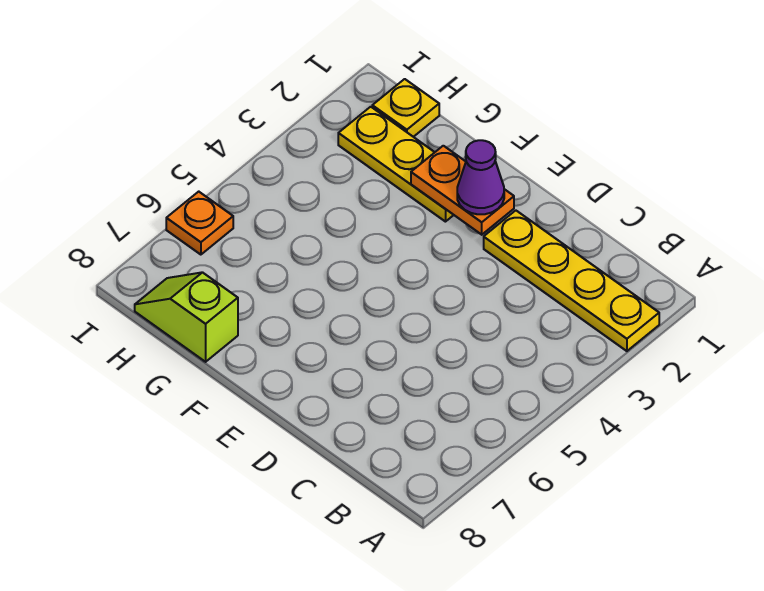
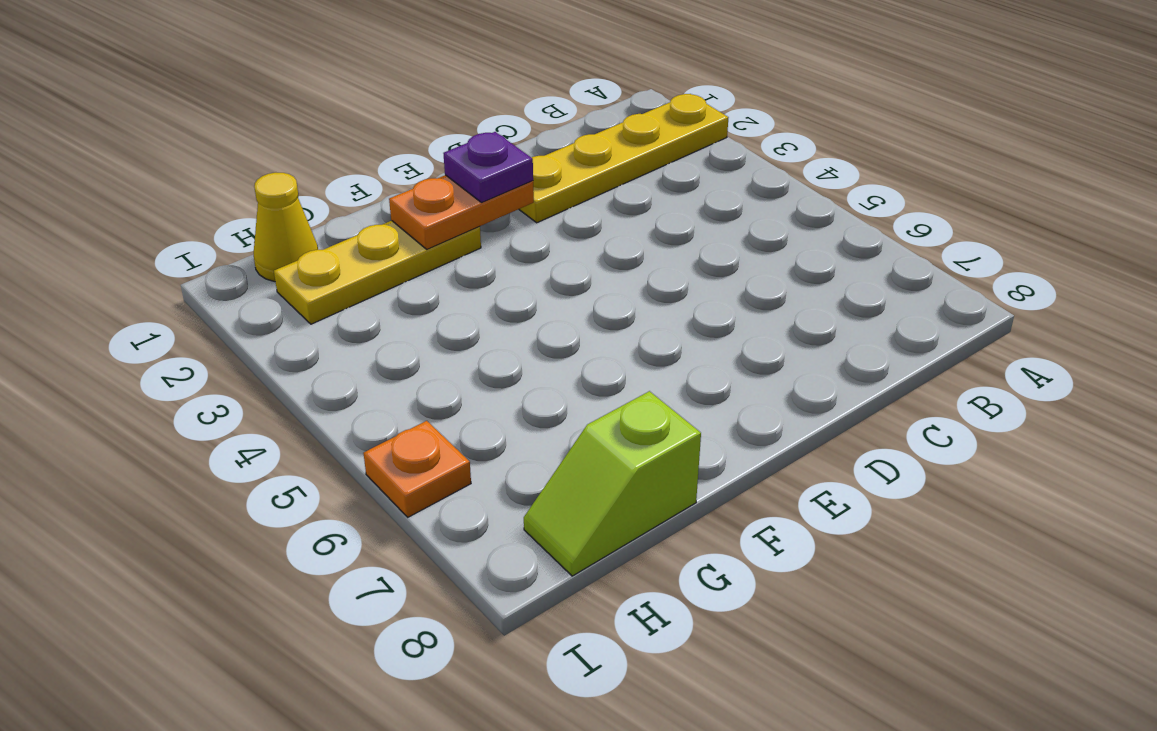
purple 1x1 cone [457,140,504,214] -> purple 1x1 plate [443,132,533,203]
yellow 1x1 plate [372,79,439,137] -> yellow 1x1 cone [254,173,318,282]

